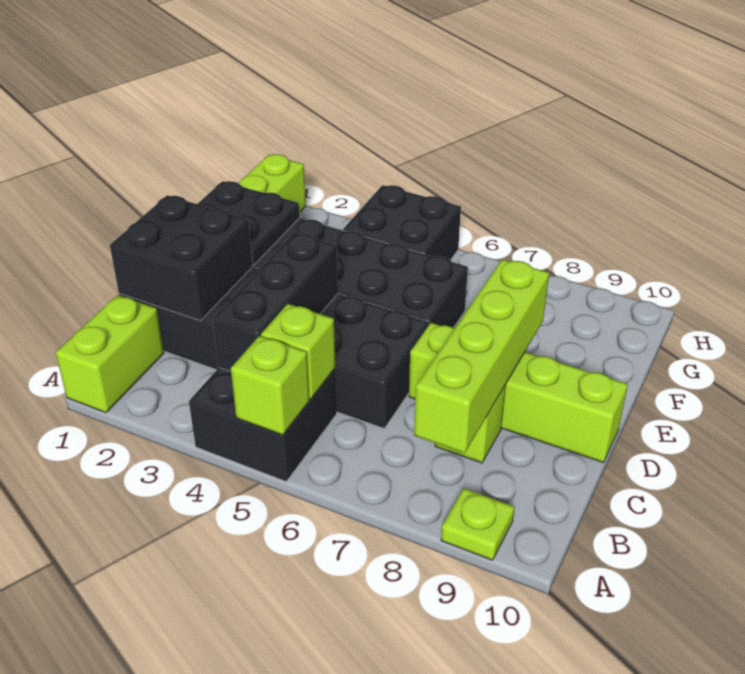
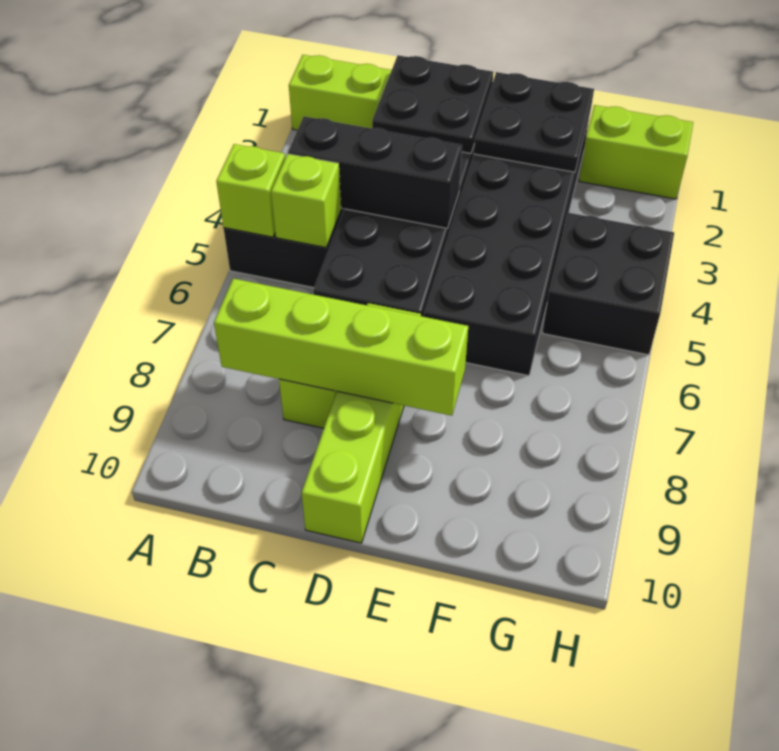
lime 1x1 plate [441,488,515,560] -> none
black 2x2 brick [110,195,252,320] -> black 2x2 plate [372,55,493,153]

